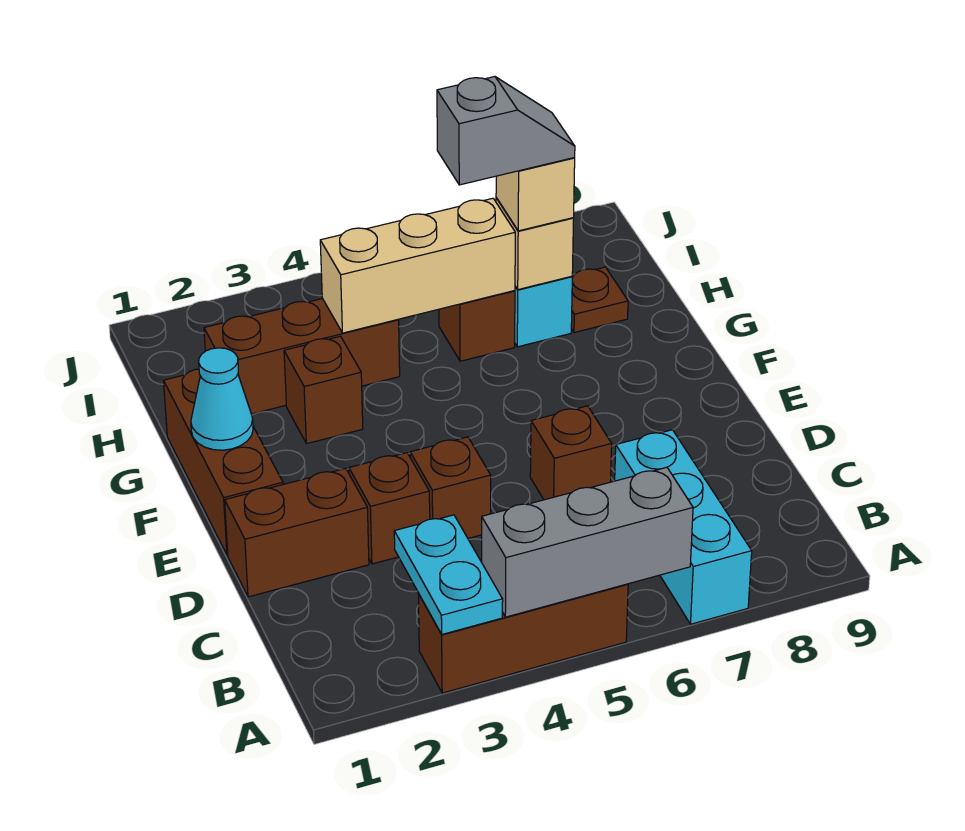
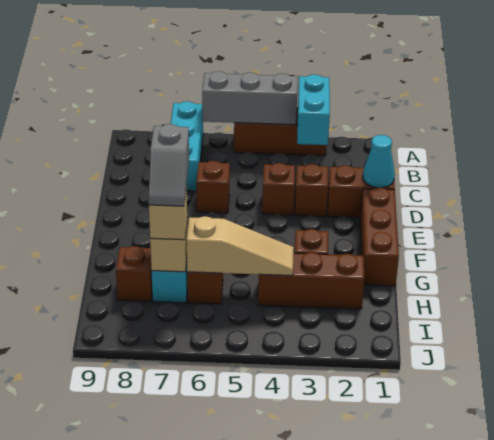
cyan 1x2 plate [394,515,503,634] -> cyan 1x2 brick [297,75,330,145]
cyan 1x1 cone [191,348,253,450] -> cyan 1x1 cone moved to [363,135,395,188]
tan 1x3 brick [320,198,515,333] -> tan 1x3 slope [187,216,294,276]
grey 1x2 slope [437,77,575,185] -> grey 1x2 slope turned to [149,124,189,206]
brown 1x1 plate [571,267,628,333] -> brown 1x1 brick [116,246,152,301]

